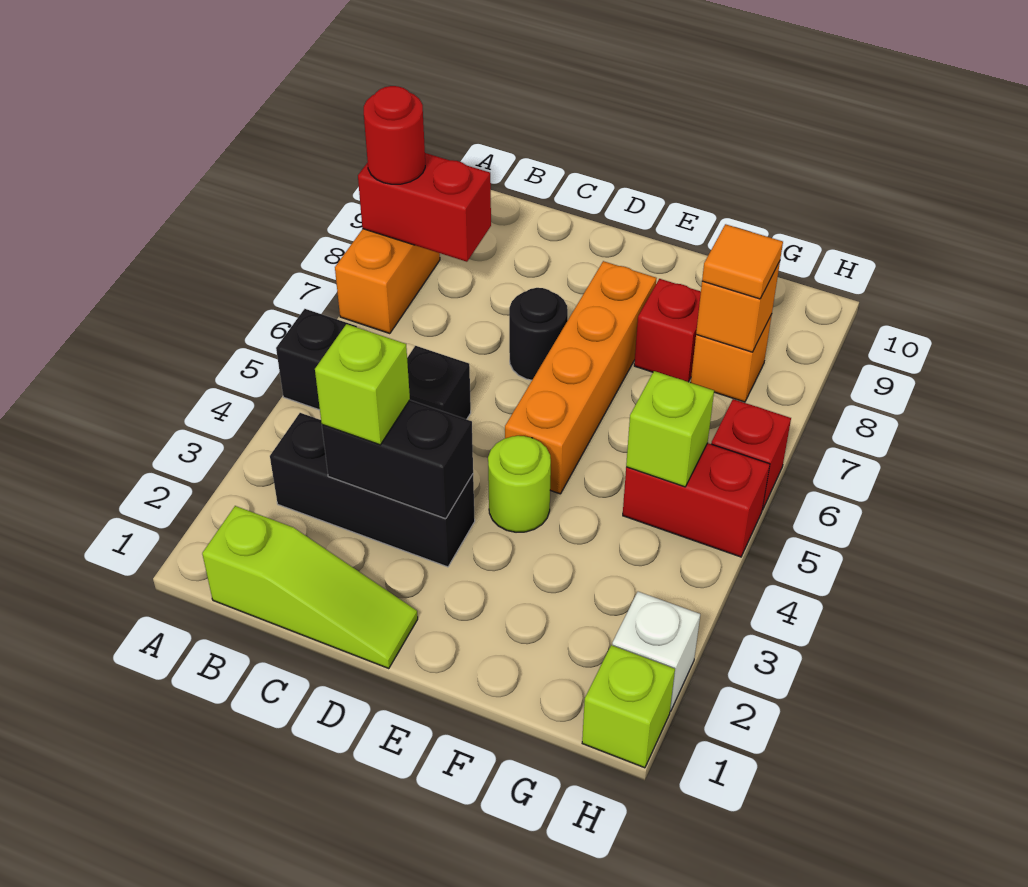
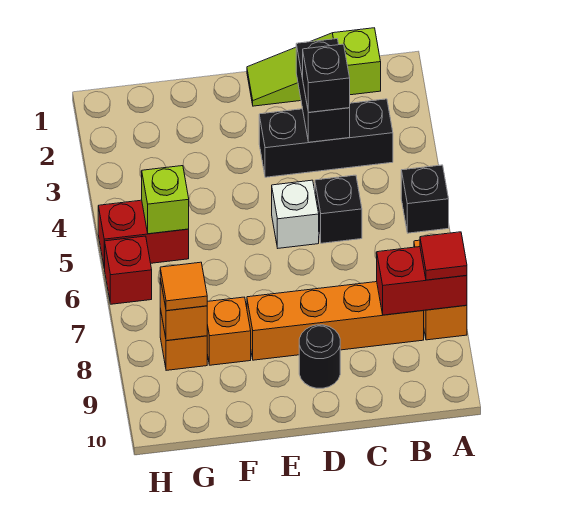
red 1x1 round brick [364,86,425,184] -> red 1x1 tile [420,232,467,280]
black 1x2 brick [322,400,473,519] -> black 1x2 brick turned to [296,39,350,142]
lime 1x1 brick [315,324,410,445] -> black 1x1 brick [303,44,350,112]
black 1x1 round brick [509,288,568,380] -> black 1x1 round brick moved to [299,325,340,388]
lime 1x1 round brick [488,436,551,532] -> none
orange 1x4 brick [505,261,657,494] -> orange 1x4 brick turned to [247,282,424,360]
red 1x1 brick [634,279,701,382] -> orange 1x1 brick [207,297,251,365]
lime 1x1 brick [582,645,675,768] -> none
white 1x1 brick [612,592,700,711] -> white 1x1 brick moved to [272,180,319,248]

